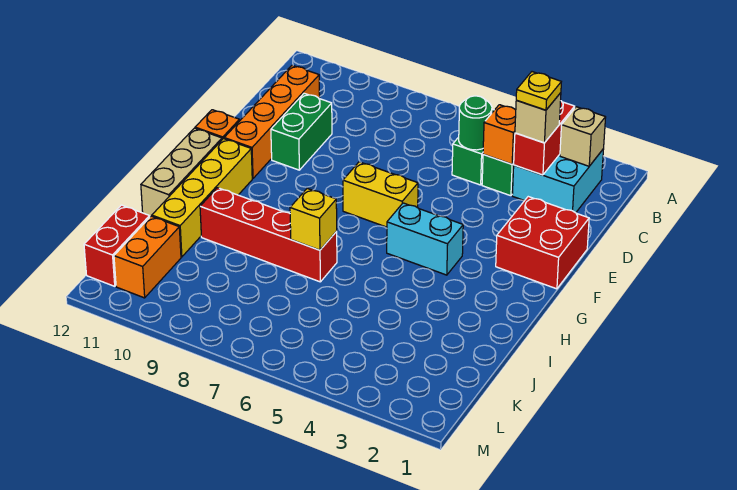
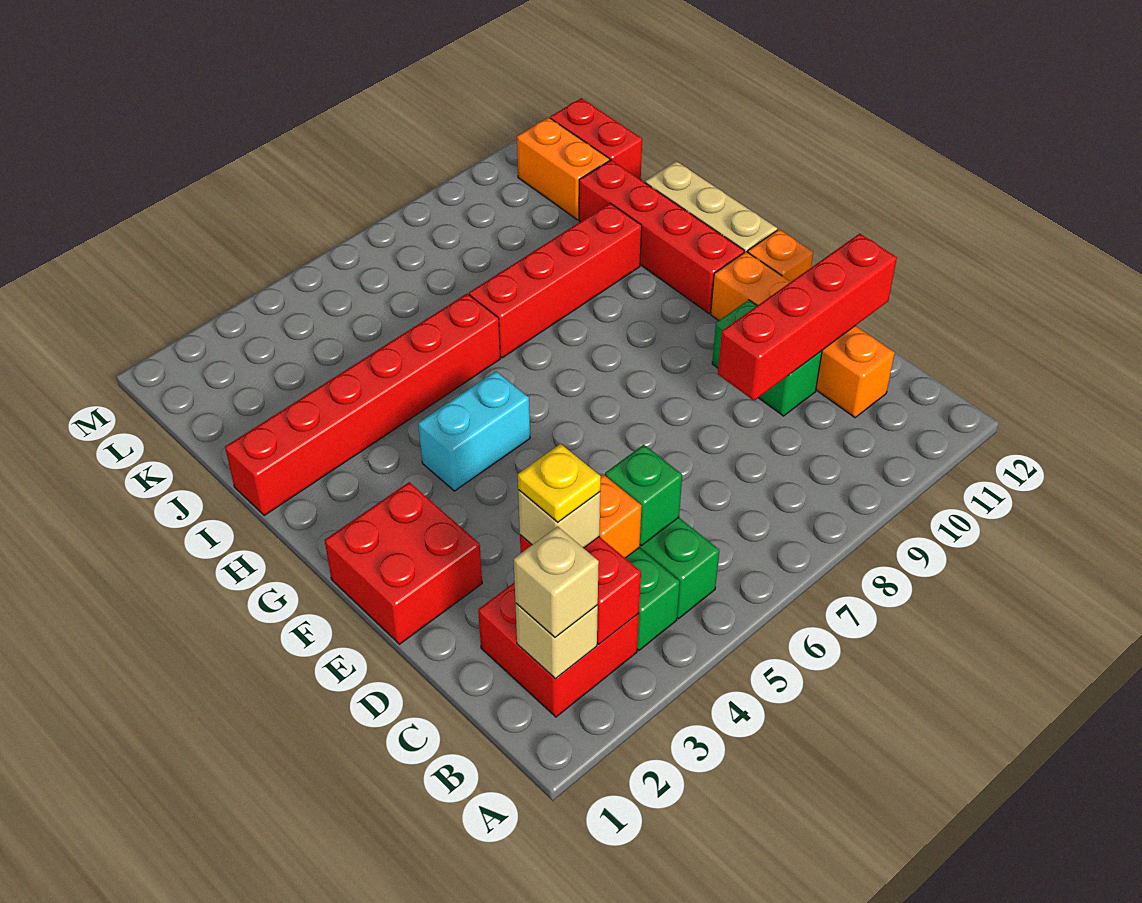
cyan 2x2 brick [512,149,604,213] -> red 2x2 brick [478,582,639,717]
none -> tan 1x1 brick [514,526,599,637]
green 1x1 round brick [459,96,492,150] -> green 1x1 brick [605,445,682,546]
none -> red 1x4 brick [718,233,897,401]
yellow 1x2 brick [343,162,418,227] -> none
yellow 1x4 brick [152,139,252,257] -> red 1x4 brick [579,160,744,313]
none -> red 1x6 brick [225,294,500,516]
yellow 1x1 brick [290,188,337,250] -> none

